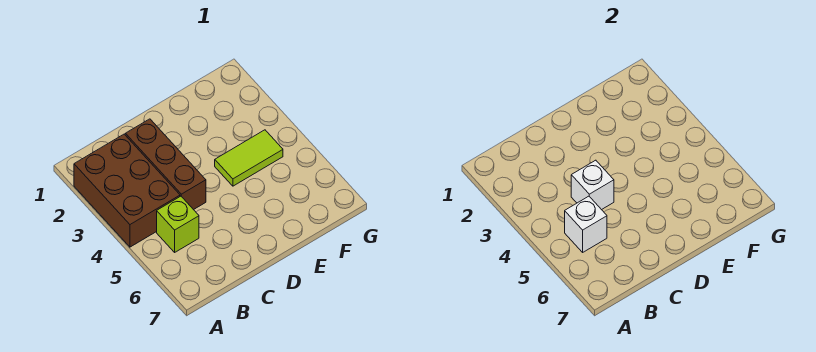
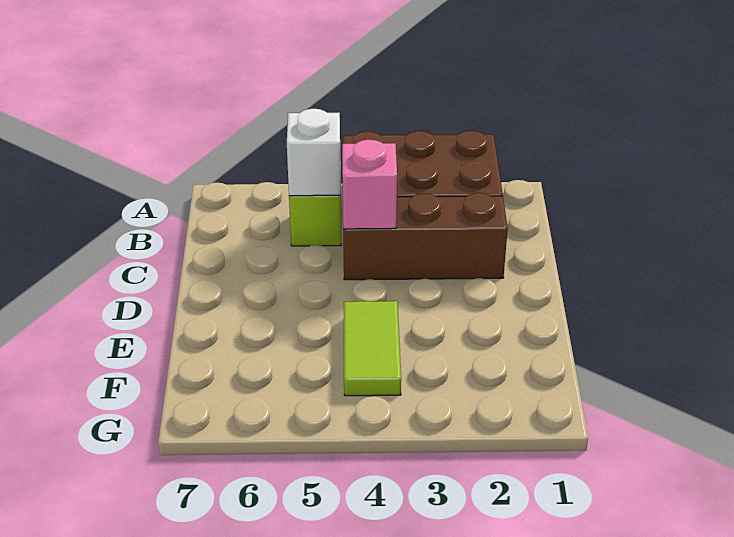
white 1x1 brick [571,160,614,210] -> pink 1x1 brick [342,140,397,229]

